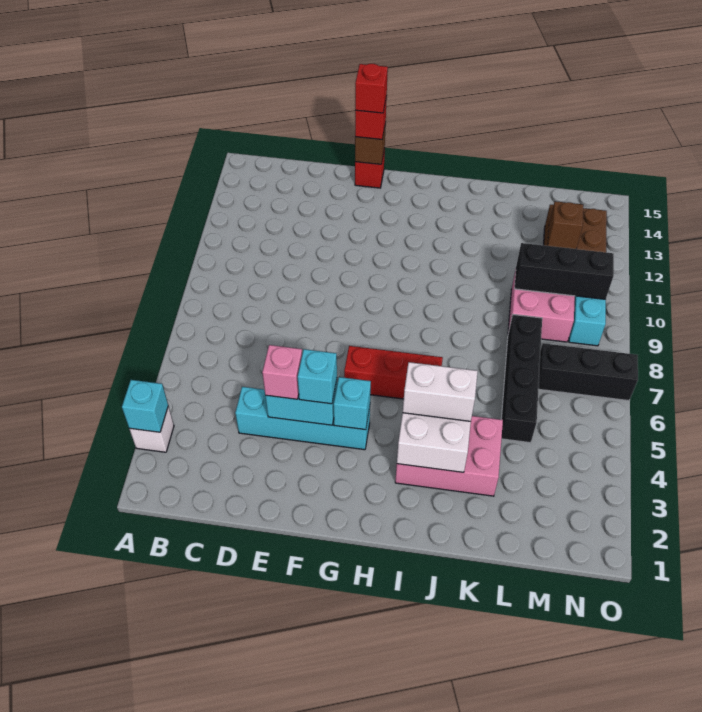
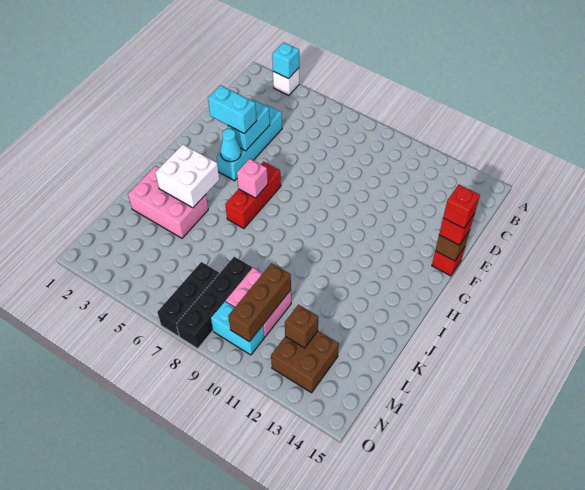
pink 1x1 brick [262,345,302,399] -> pink 1x1 brick moved to [237,159,268,198]
cyan 1x1 brick [298,349,337,404] -> cyan 1x2 brick [208,85,257,134]
cyan 1x1 brick [334,377,371,430] -> cyan 1x1 cone [220,129,241,162]
pink 2x3 brick [395,416,503,496] -> pink 2x3 brick turned to [128,166,208,238]
white 1x2 brick [403,362,478,421] -> none
black 1x4 brick [501,314,542,443] -> black 1x4 brick turned to [176,257,252,349]
black 1x3 brick [514,243,614,299] -> brown 1x3 brick [228,263,291,342]

